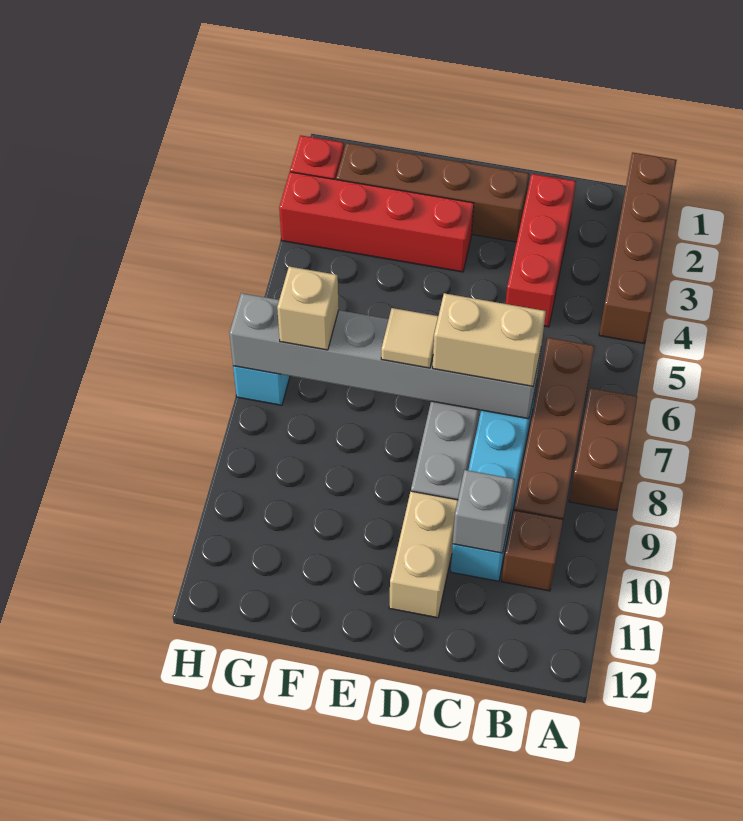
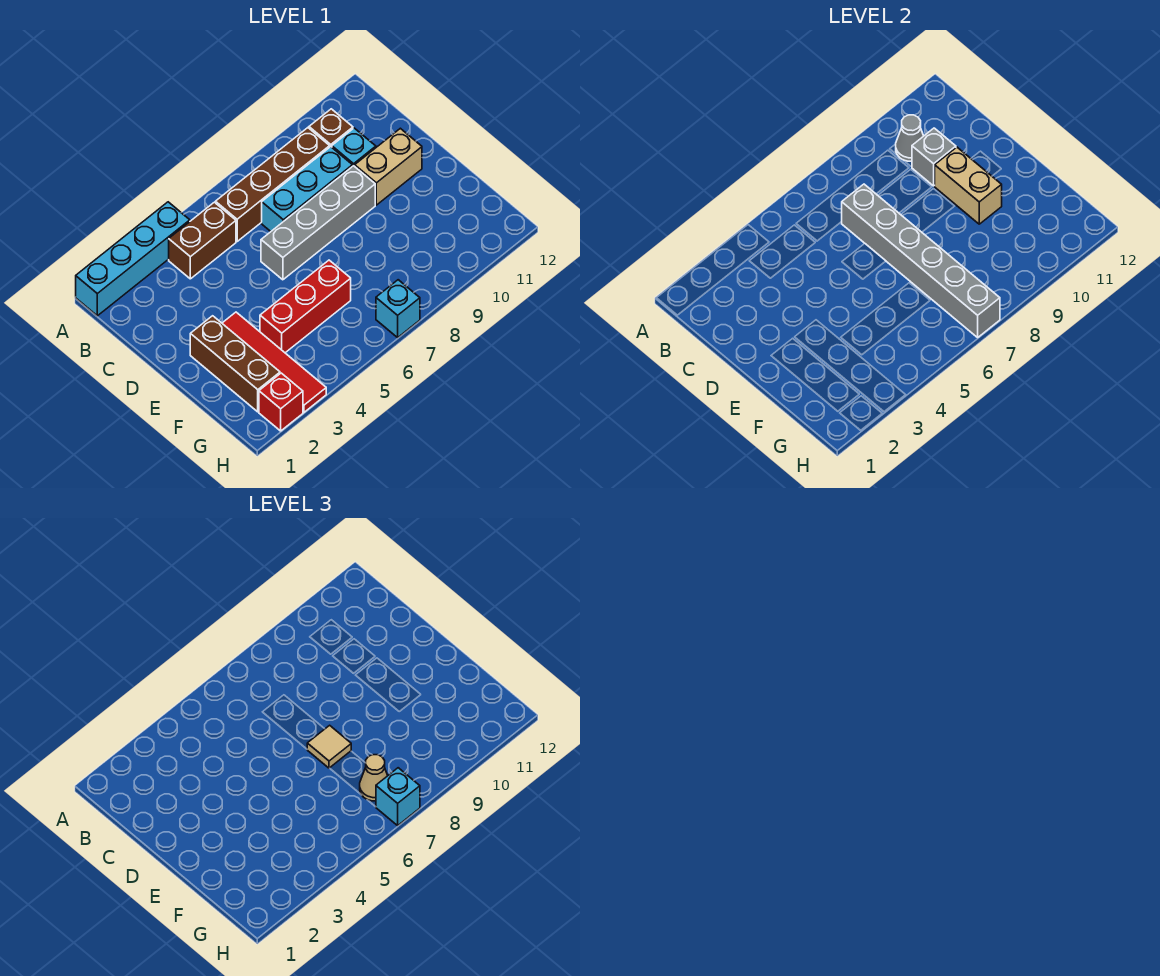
brown 1x4 brick [599,152,677,343] -> cyan 1x4 brick [76,202,190,316]
brown 1x2 brick [569,388,637,511] -> brown 1x2 brick moved to [169,202,236,279]
none -> grey 1x1 cone [896,115,923,161]
red 1x3 brick [506,174,576,327] -> red 1x3 brick moved to [260,260,351,353]
tan 1x2 brick [433,293,546,386] -> tan 1x2 brick moved to [935,147,1002,224]
brown 1x4 brick [336,143,529,242] -> brown 1x3 brick [190,316,280,412]
red 1x4 brick [279,172,474,272] -> red 1x4 tile [222,312,326,412]
tan 1x1 brick [277,267,339,350] -> tan 1x1 cone [360,755,388,801]
none -> cyan 1x1 brick [376,768,420,825]

